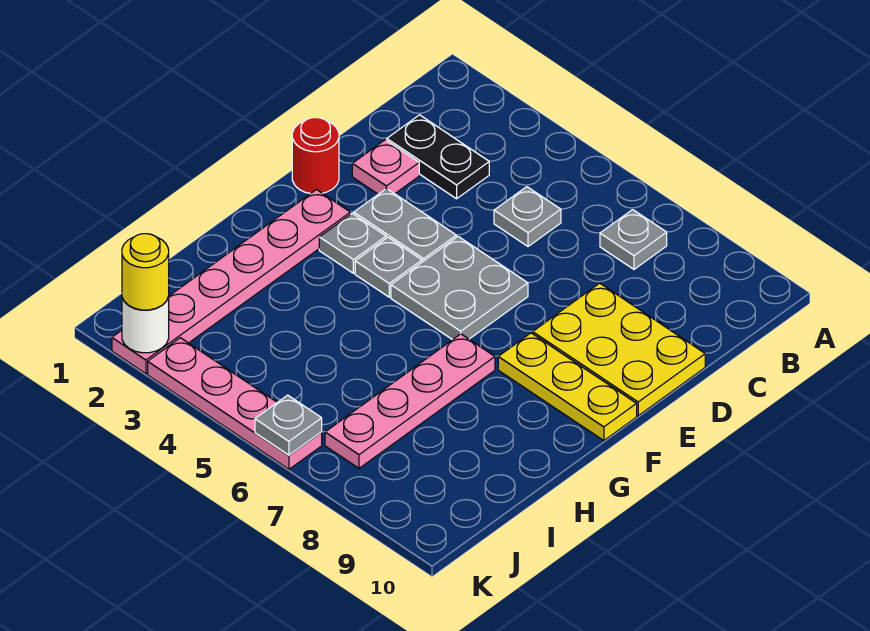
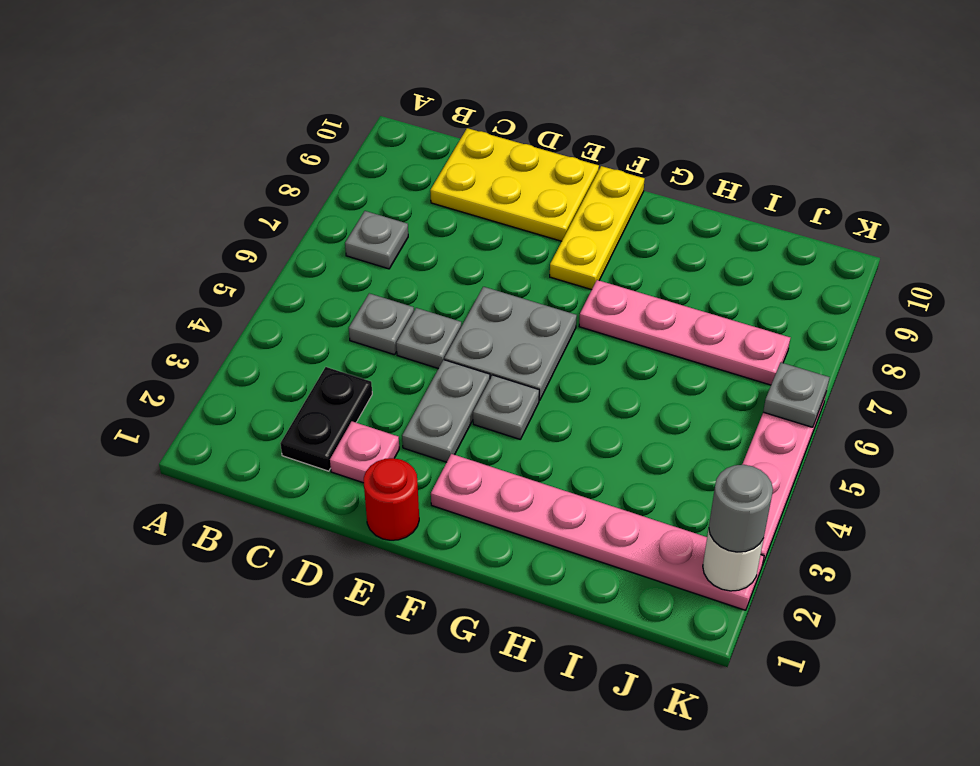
yellow 2x3 plate [533,283,705,416] -> yellow 2x3 plate turned to [430,128,599,241]
grey 1x1 plate [319,214,386,273] -> grey 1x1 plate moved to [396,308,461,369]
yellow 1x1 round brick [122,234,169,310] -> grey 1x1 round brick [709,465,773,552]

